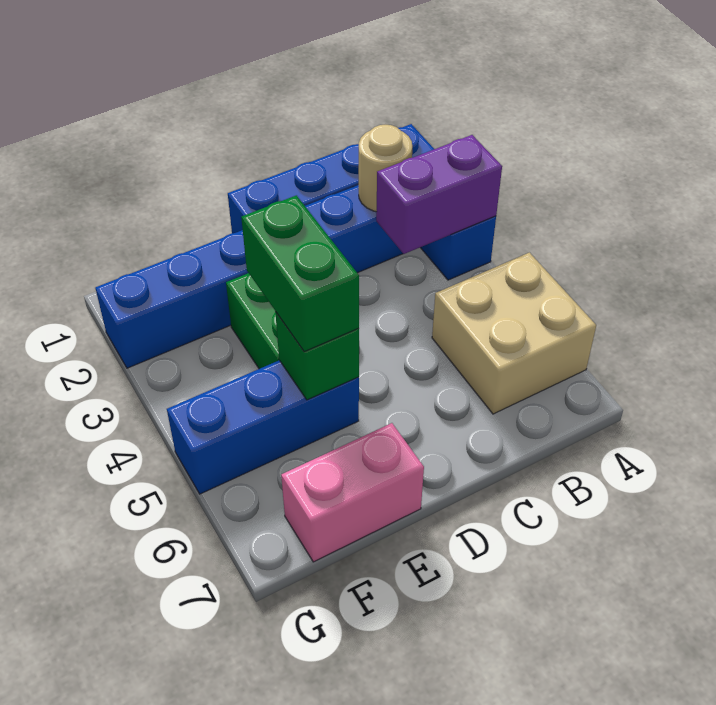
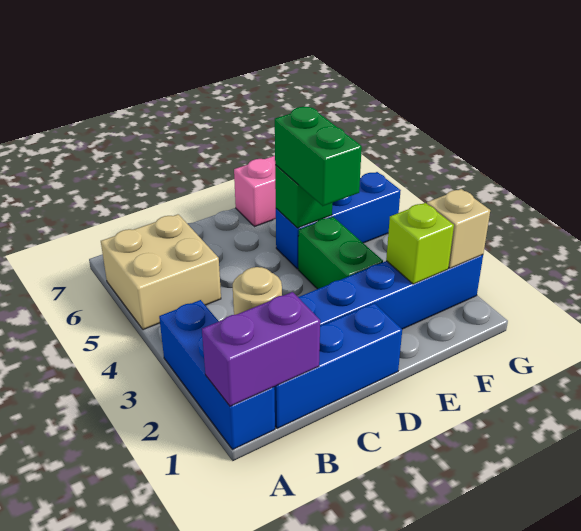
purple 1x2 brick [376,135,502,254] -> purple 1x2 brick moved to [202,292,320,406]
none -> lime 1x1 brick [386,203,454,284]
none -> tan 1x1 brick [427,189,490,268]

